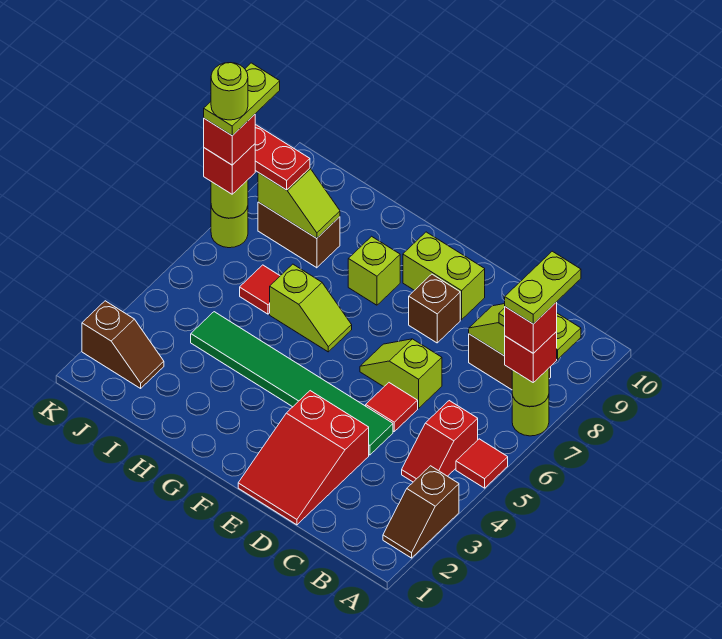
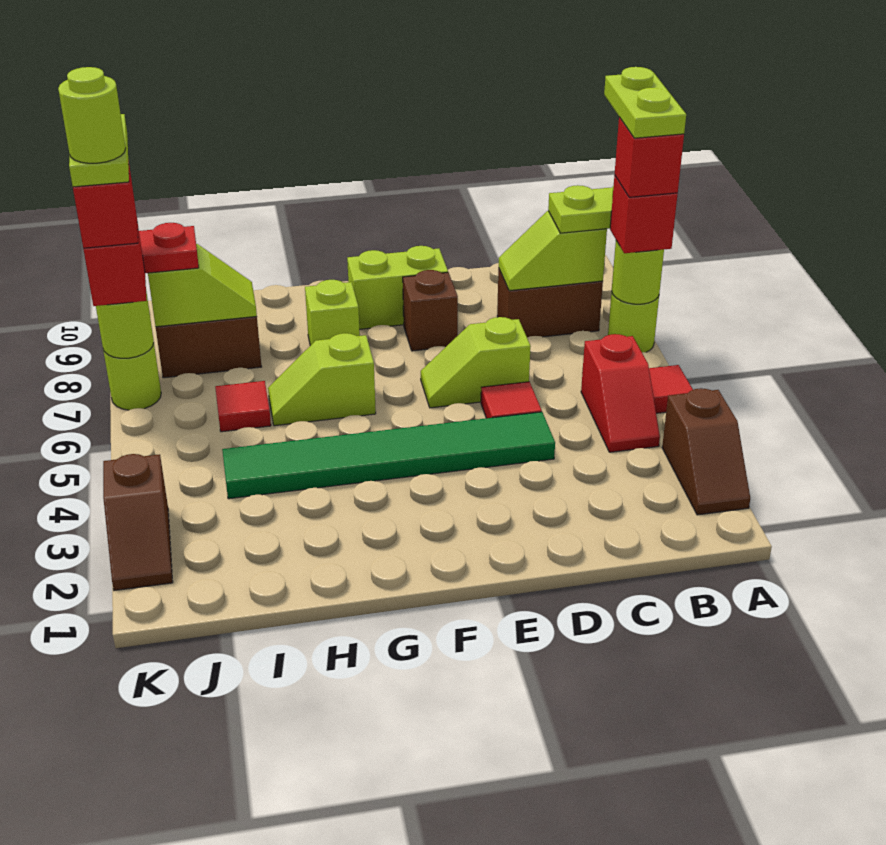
red 2x3 slope [238,391,369,525] -> none
lime 1x2 slope [270,264,352,352] -> lime 1x2 slope turned to [268,333,376,426]
brown 1x2 slope [82,301,164,388] -> brown 1x2 slope turned to [103,454,173,591]

